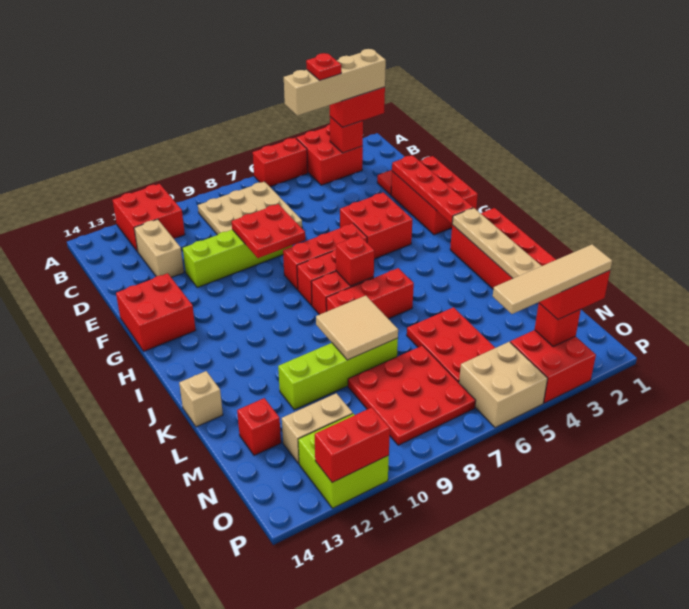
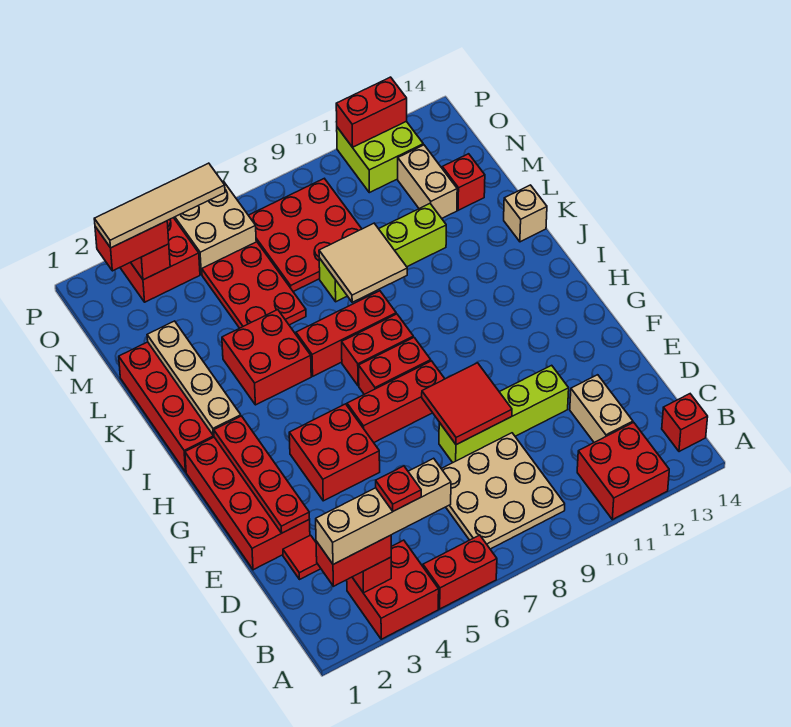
red 2x3 brick [391,156,478,235] -> red 2x4 brick [185,437,310,570]
red 2x2 plate [232,204,305,258] -> red 2x2 tile [422,363,512,445]
red 2x2 brick [116,273,196,351] -> red 2x2 brick moved to [222,310,311,405]
red 1x1 brick [336,235,374,286] -> red 1x1 brick moved to [662,394,708,452]
tan 1x2 brick [282,393,353,464] -> tan 1x2 brick turned to [398,145,457,218]

